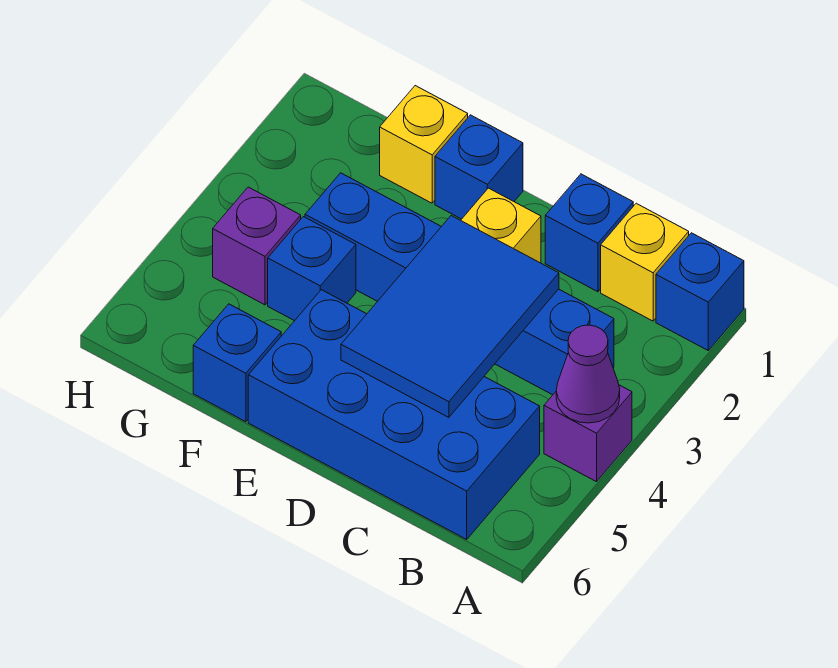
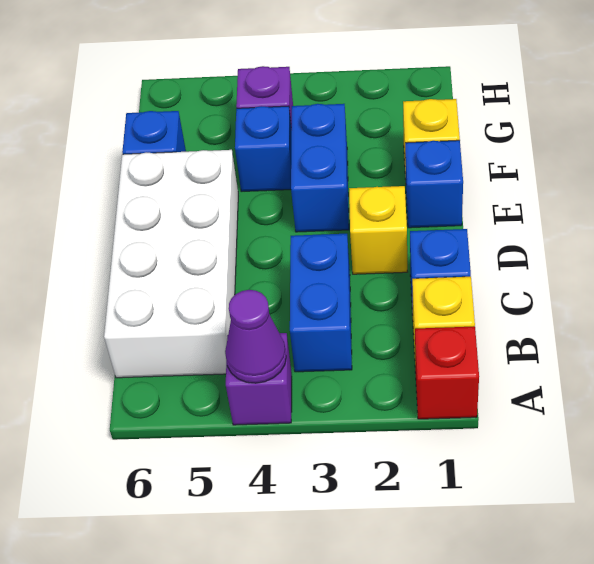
blue 1x1 brick [656,233,744,350] -> red 1x1 brick [415,326,479,419]
blue 2x4 brick [248,290,540,539] -> white 2x4 brick [104,150,238,378]
blue 2x3 tile [341,216,559,417] -> none

